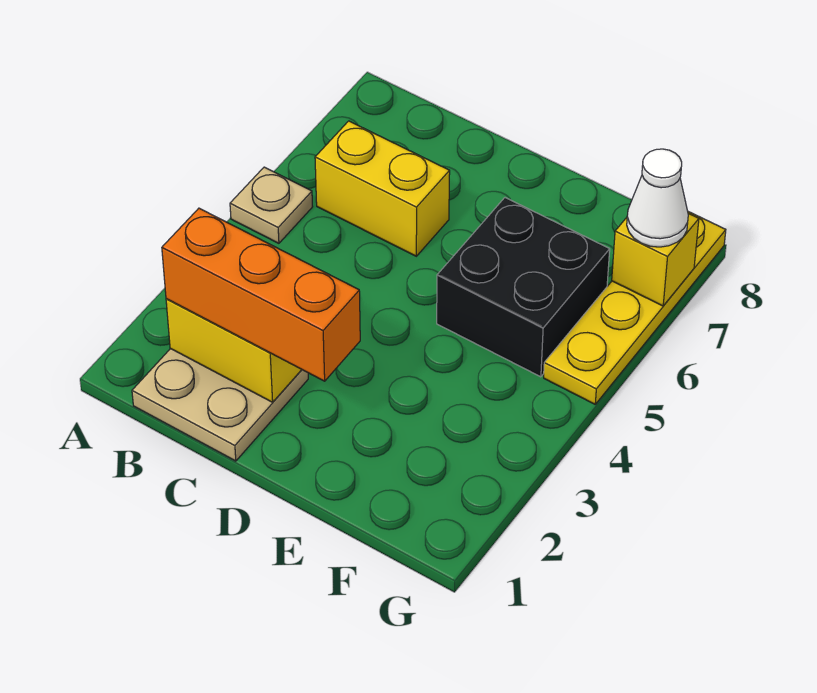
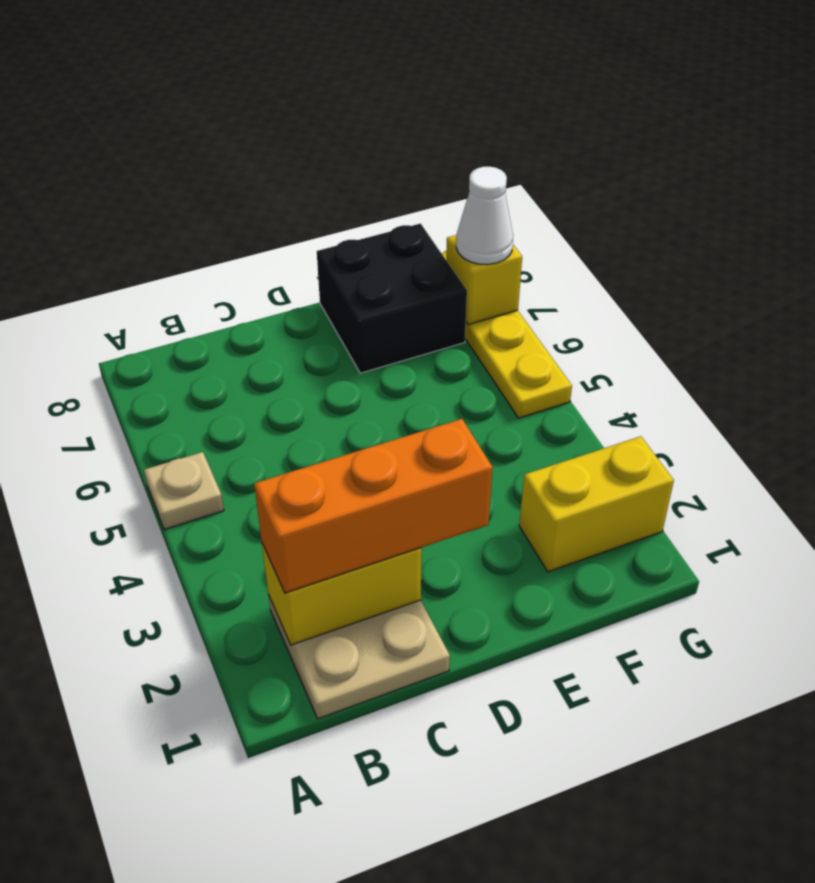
yellow 1x2 brick [315,121,450,256] -> yellow 1x2 brick moved to [519,436,674,572]
black 2x2 brick [437,198,610,377] -> black 2x2 brick moved to [317,224,467,373]

